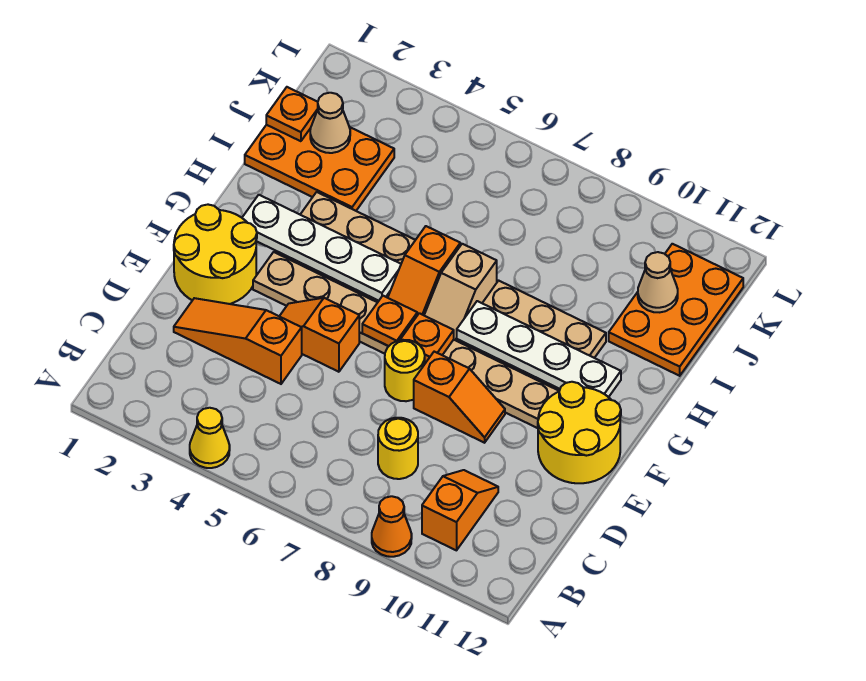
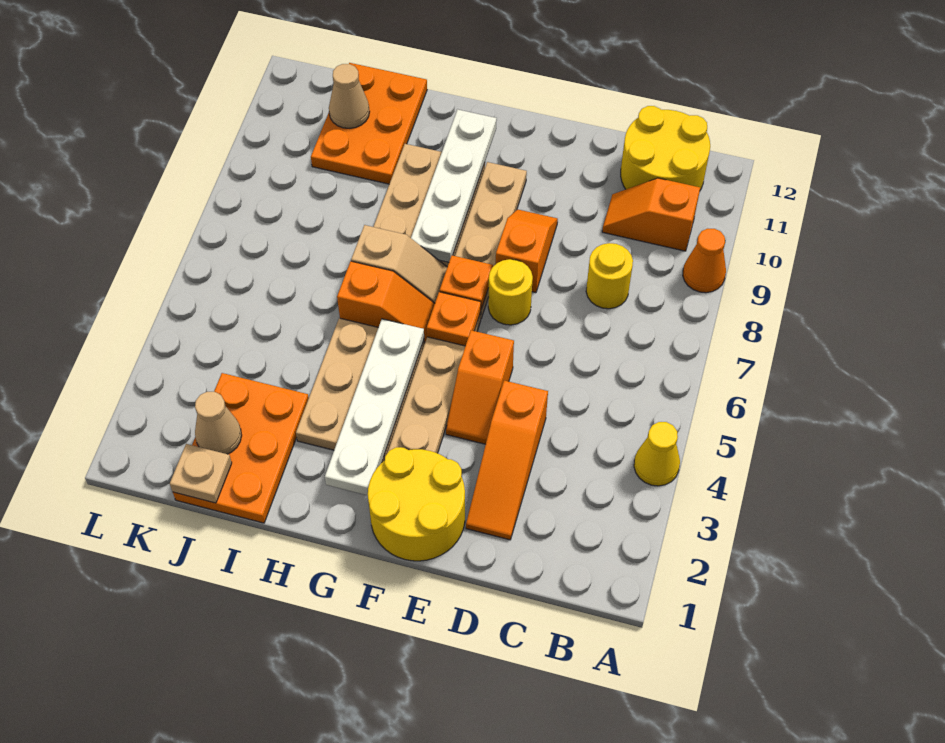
yellow 2x2 round brick [538,382,621,483] -> yellow 2x2 round brick moved to [621,106,710,190]
orange 2x3 plate [609,244,743,376] -> orange 2x3 plate turned to [311,63,427,184]
orange 1x1 plate [266,87,318,141] -> tan 1x1 plate [170,444,232,503]

